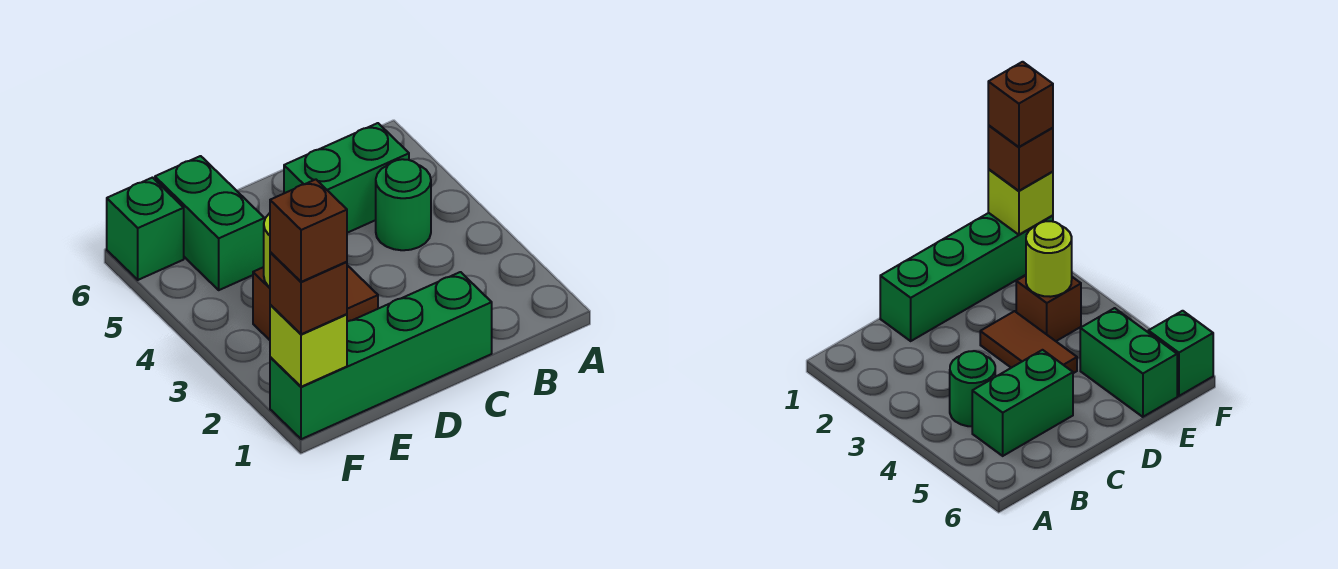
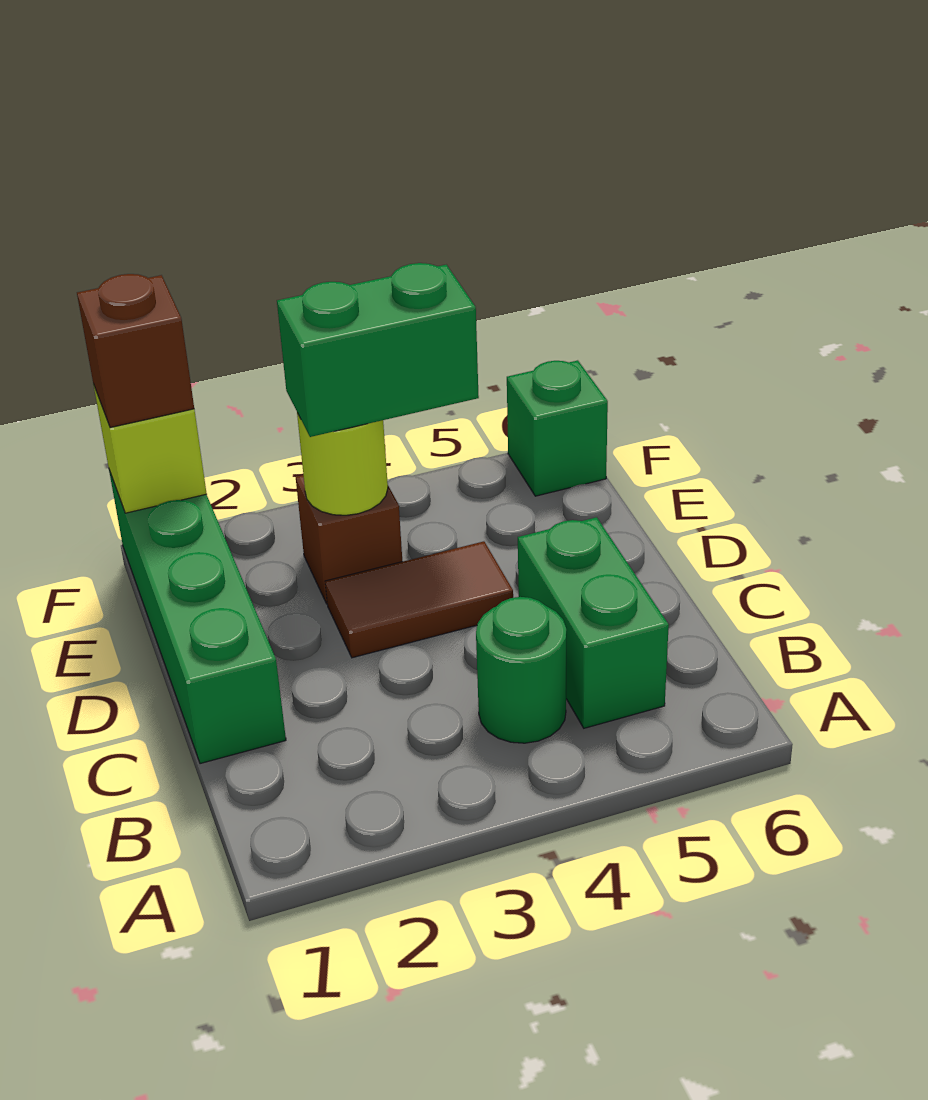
green 1x2 brick [155,156,265,290] -> green 1x2 brick moved to [277,263,479,437]
brown 1x1 brick [270,179,347,282] -> none

